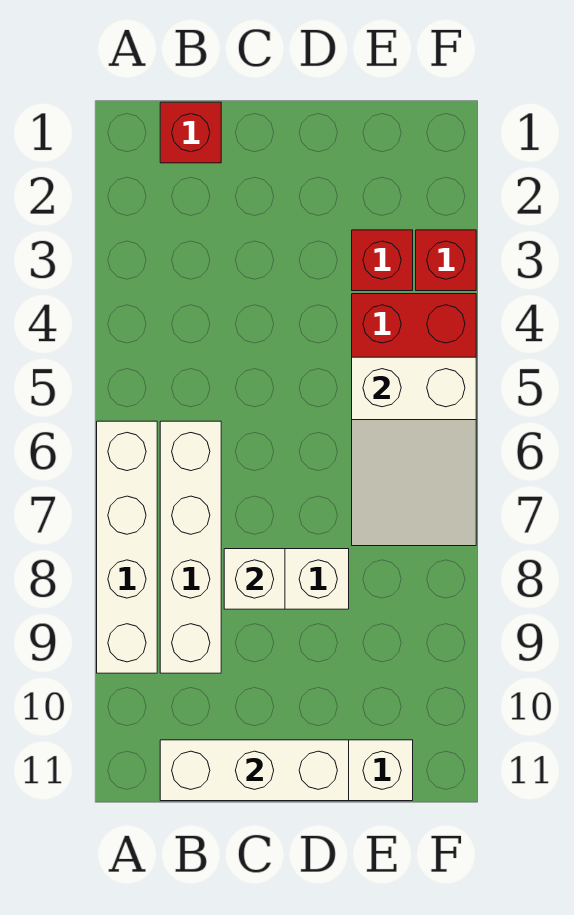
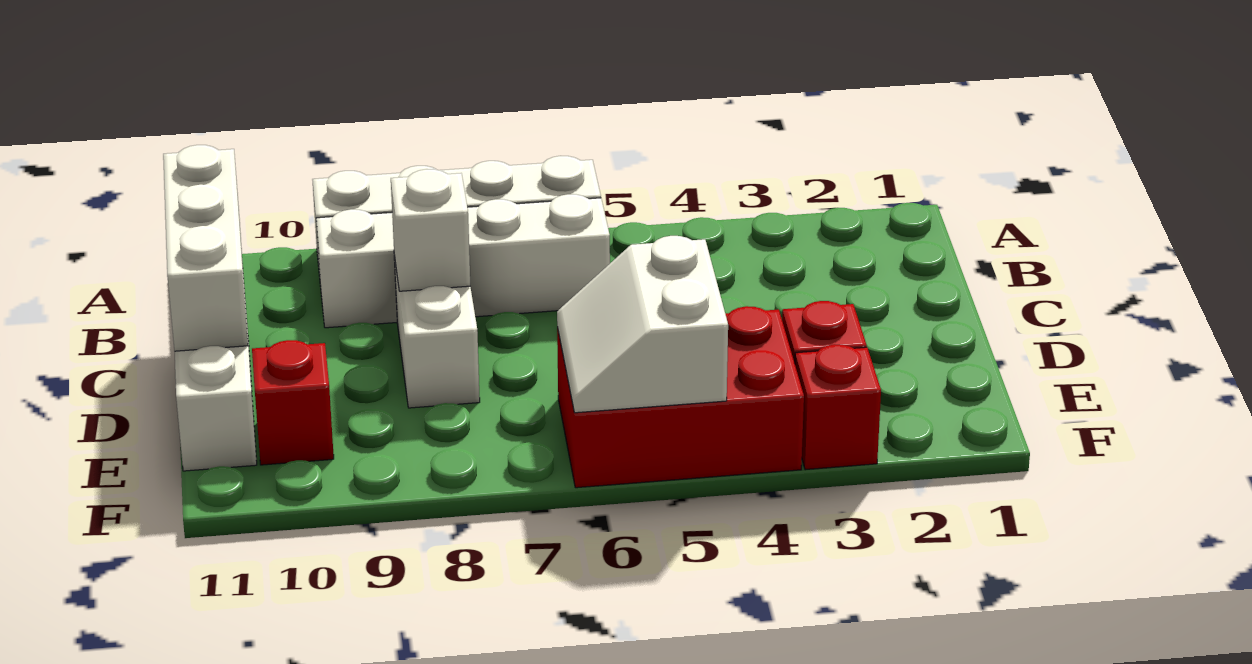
red 1x1 brick [160,102,221,163] -> red 1x1 brick moved to [252,340,334,465]
white 2x3 slope [352,357,476,546] -> white 2x2 slope [557,236,728,413]

